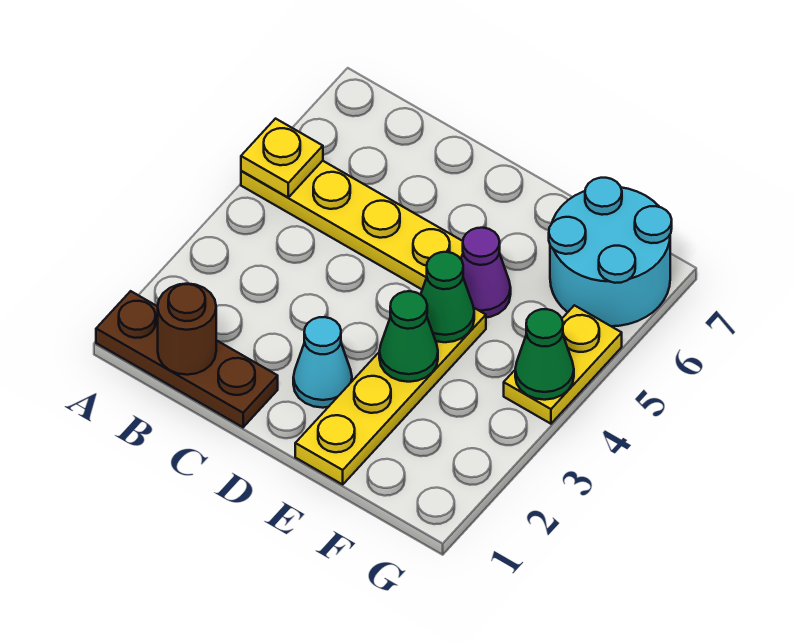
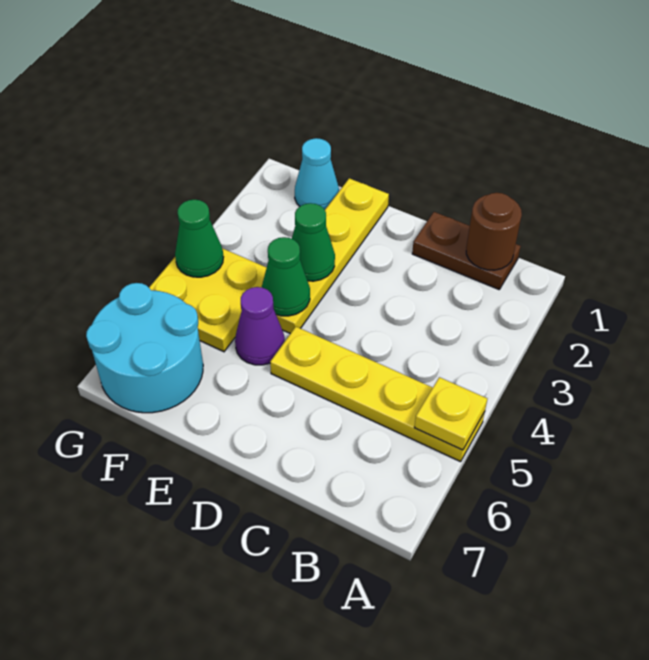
brown 1x3 plate [96,291,278,427] -> brown 1x2 plate [412,212,521,289]
cyan 1x1 cone [293,317,352,408] -> cyan 1x1 cone moved to [295,138,339,210]
yellow 1x2 plate [504,305,622,424] -> yellow 2x2 plate [149,249,267,352]

